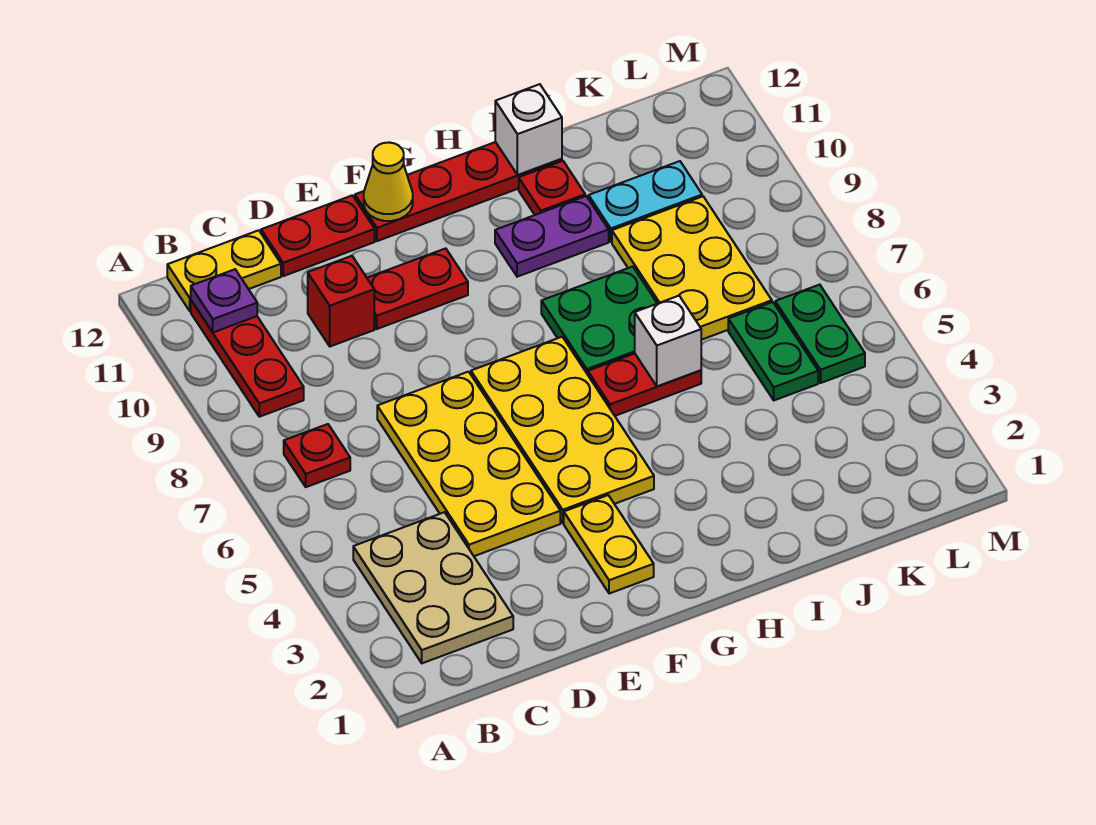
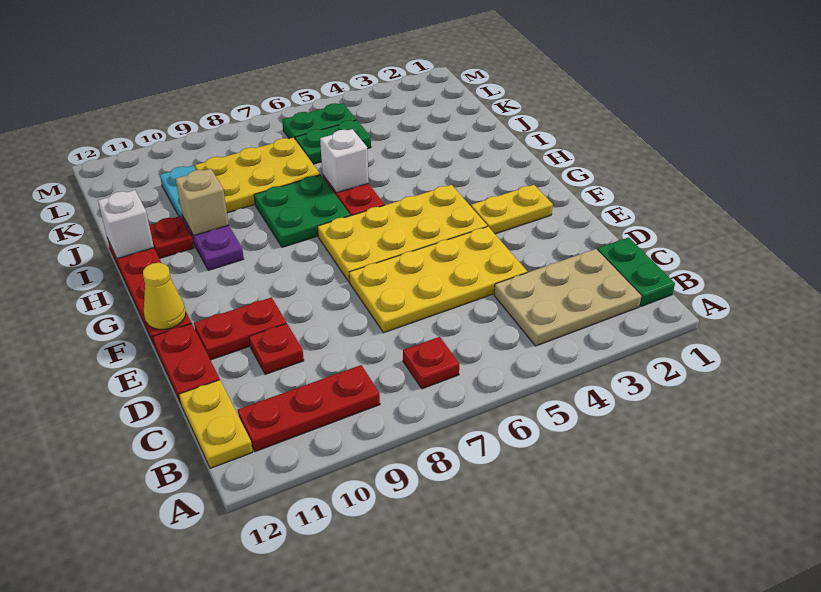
none -> green 1x2 plate [597,237,675,306]
purple 1x1 plate [191,269,257,332] -> none
red 1x1 brick [308,256,374,346] -> red 1x1 plate [249,323,304,374]
red 1x2 plate [367,248,468,329] -> red 1x2 plate turned to [194,297,286,360]
none -> tan 1x1 brick [176,169,229,236]

